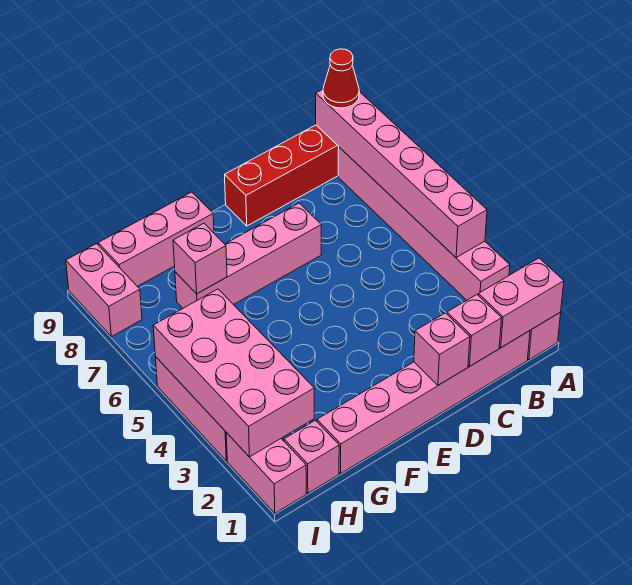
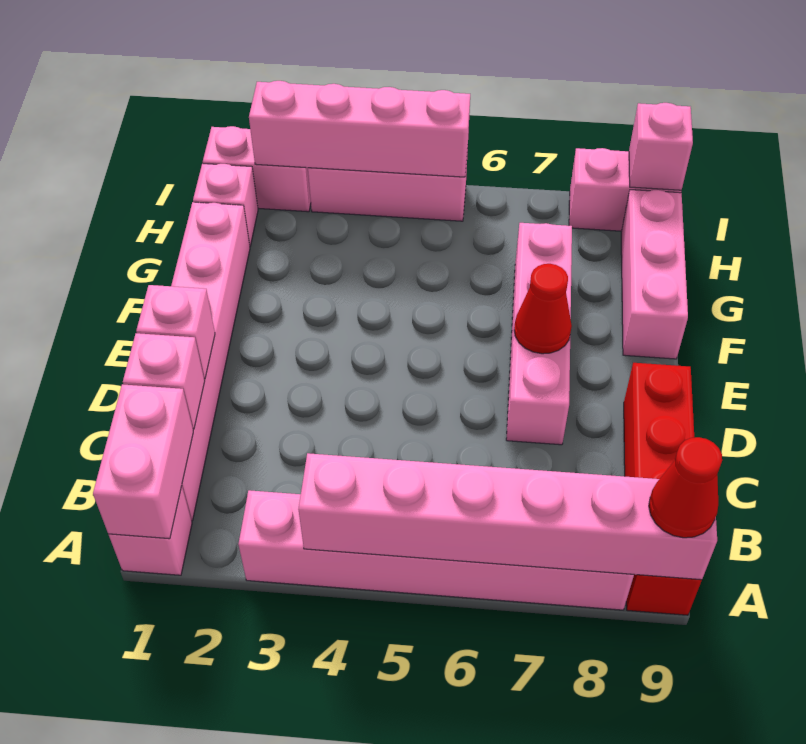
none -> red 1x1 cone [514,264,572,354]
pink 1x1 brick [173,223,227,294] -> pink 1x1 brick moved to [629,103,693,190]
pink 2x4 brick [153,289,314,457] -> pink 1x4 brick [249,81,470,177]

